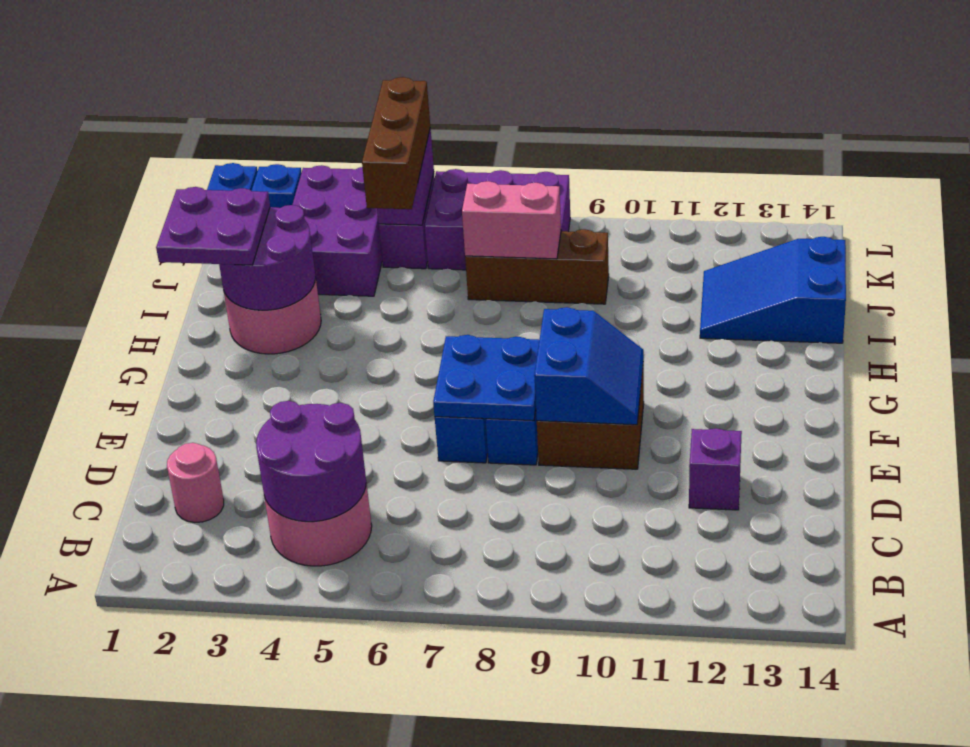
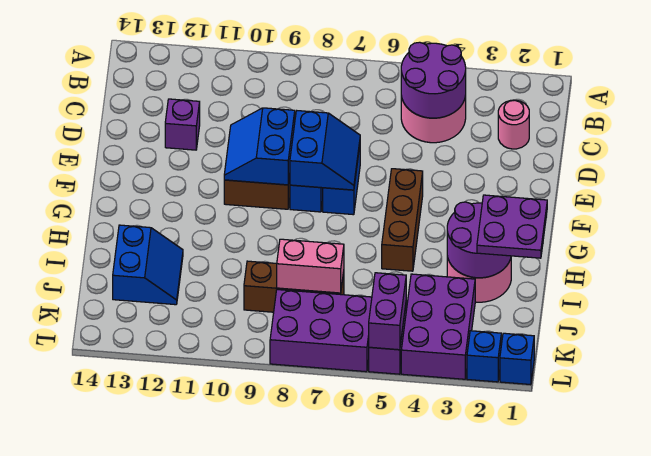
blue 2x2 plate [433,335,539,421] -> blue 2x2 slope [290,111,360,190]
blue 2x3 slope [700,237,846,343] -> blue 2x2 slope [113,225,183,305]
brown 1x3 brick [362,77,430,209] -> brown 1x3 brick moved to [382,169,423,271]

